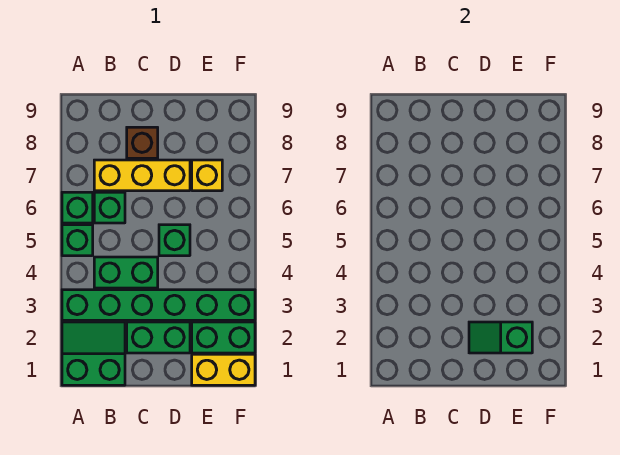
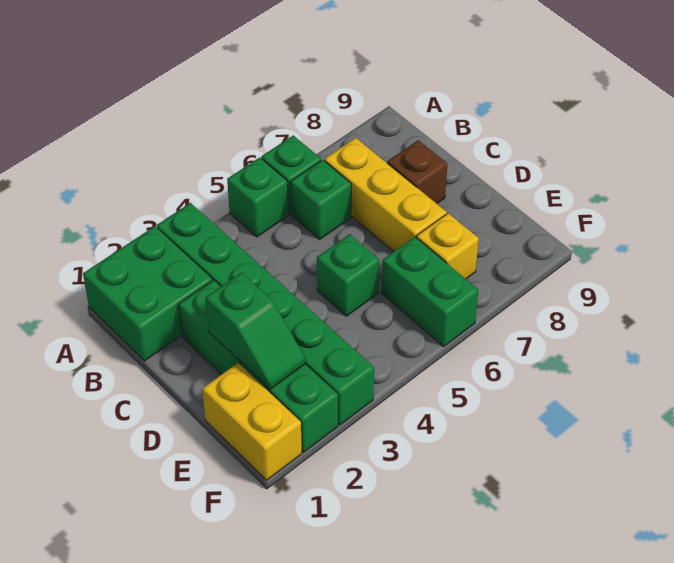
green 2x2 slope [62,322,125,385] -> green 2x2 brick [83,226,212,361]
green 1x2 brick [94,257,158,288] -> green 1x2 brick moved to [382,237,478,347]
green 1x2 slope [469,322,532,353] -> green 1x2 slope turned to [206,273,305,389]

